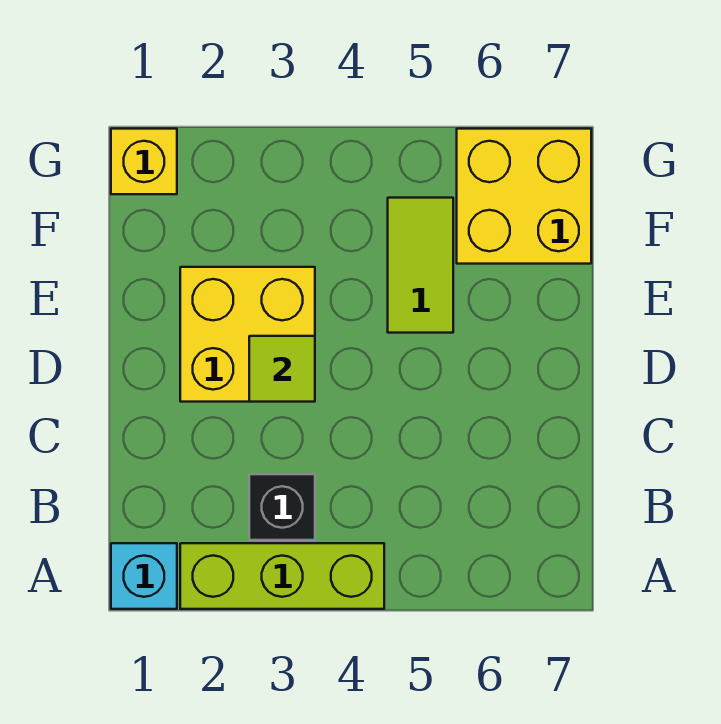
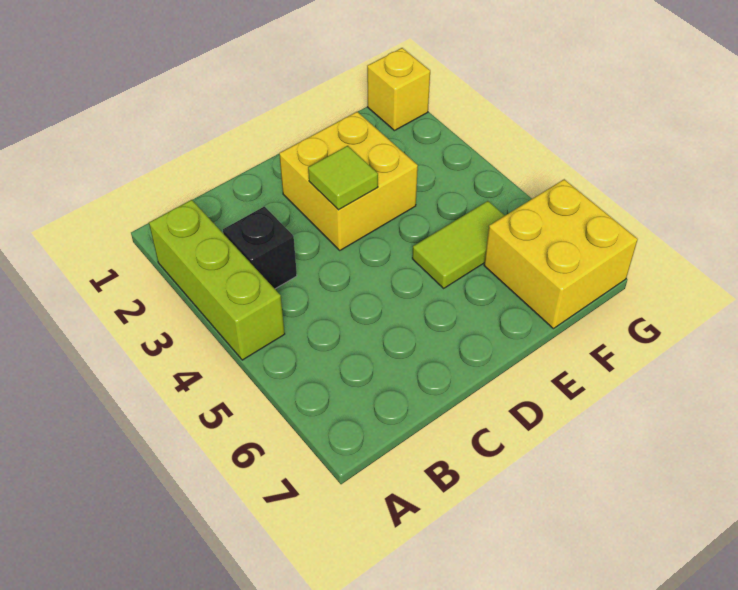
cyan 1x1 brick [111,543,177,609] -> none

